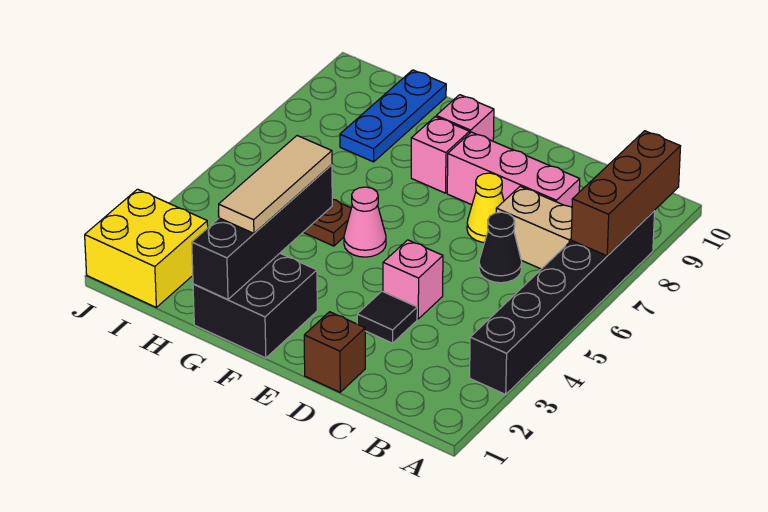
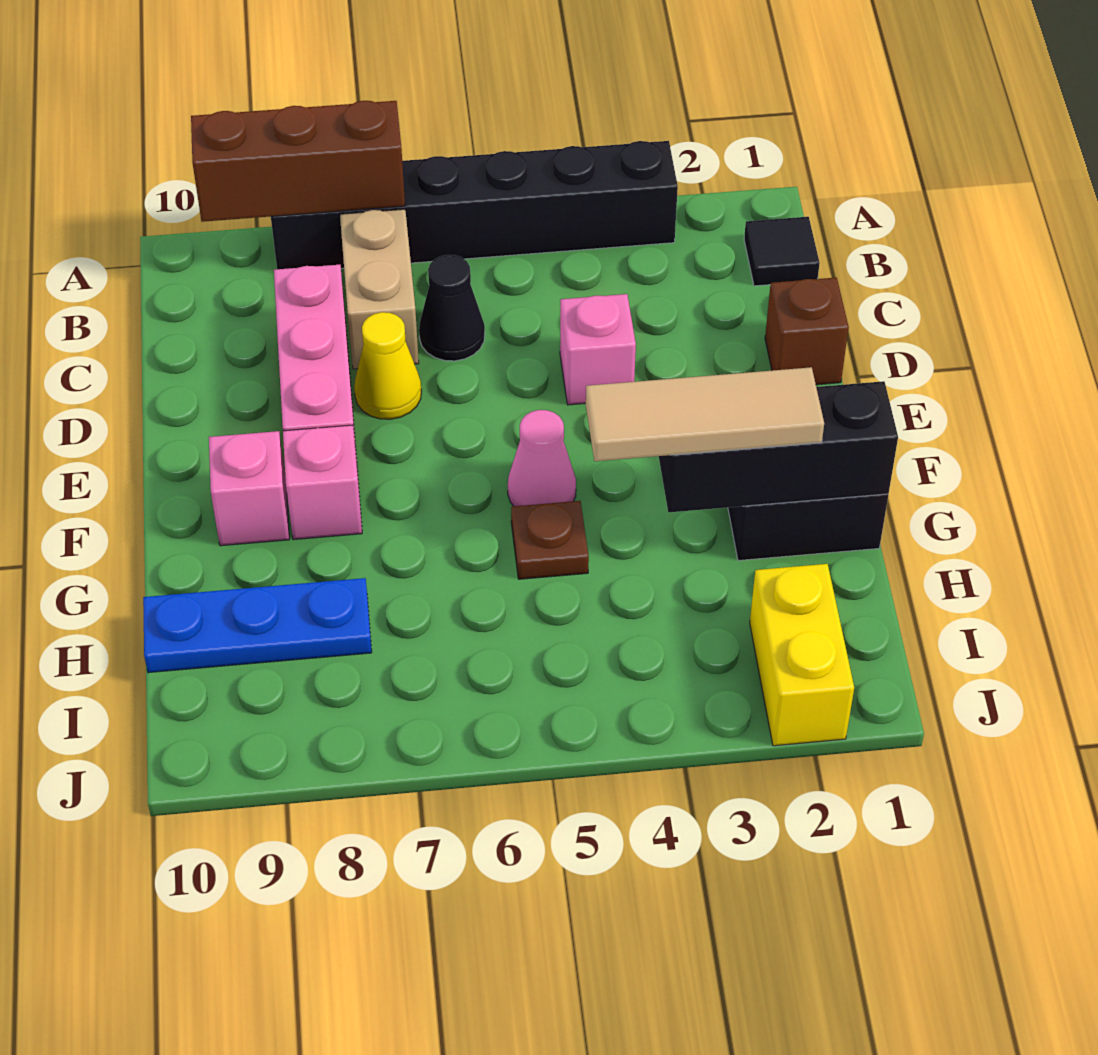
black 1x1 tile [357,291,417,343] -> black 1x1 tile moved to [744,217,820,286]
black 1x4 brick [192,165,332,299] -> black 1x3 brick [659,381,898,512]
yellow 2x2 brick [85,189,208,307] -> yellow 1x2 brick [750,564,854,746]

